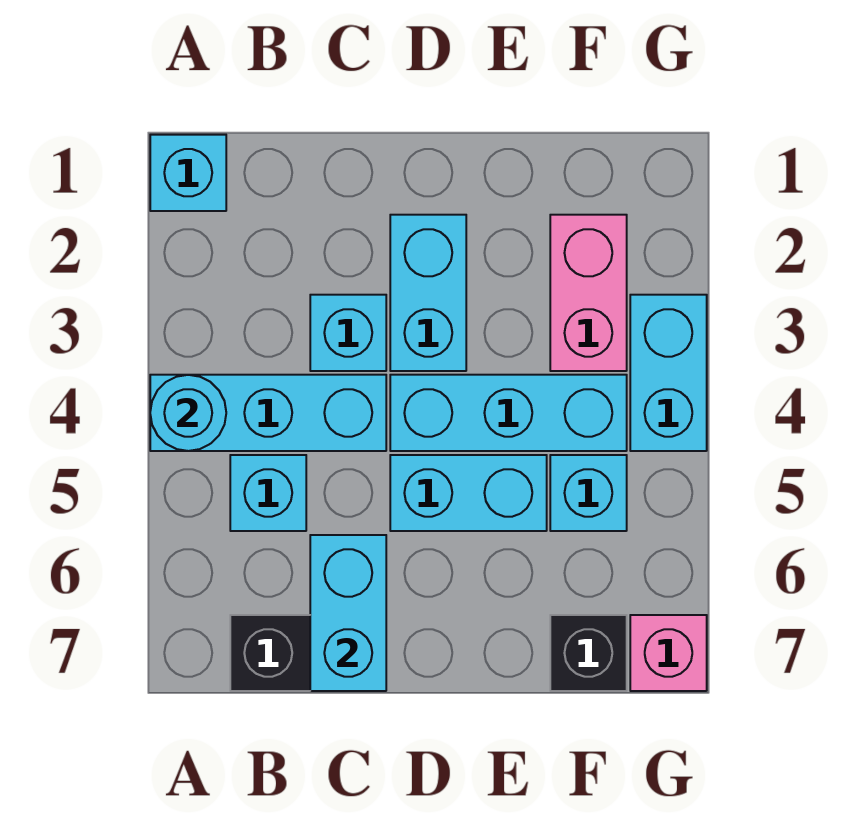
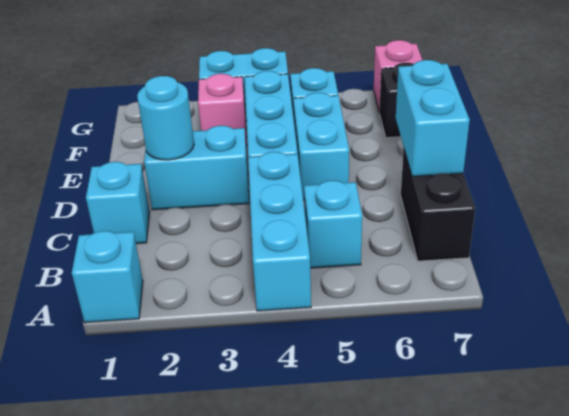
cyan 1x1 round brick [150,375,226,451] -> cyan 1x1 round brick moved to [137,76,194,160]
cyan 1x1 brick [310,295,386,371] -> cyan 1x1 brick moved to [86,162,150,244]
cyan 1x2 brick [310,535,386,691] -> cyan 1x2 brick turned to [396,60,470,177]
pink 1x2 brick [550,215,627,371] -> pink 1x1 brick [198,74,247,146]

